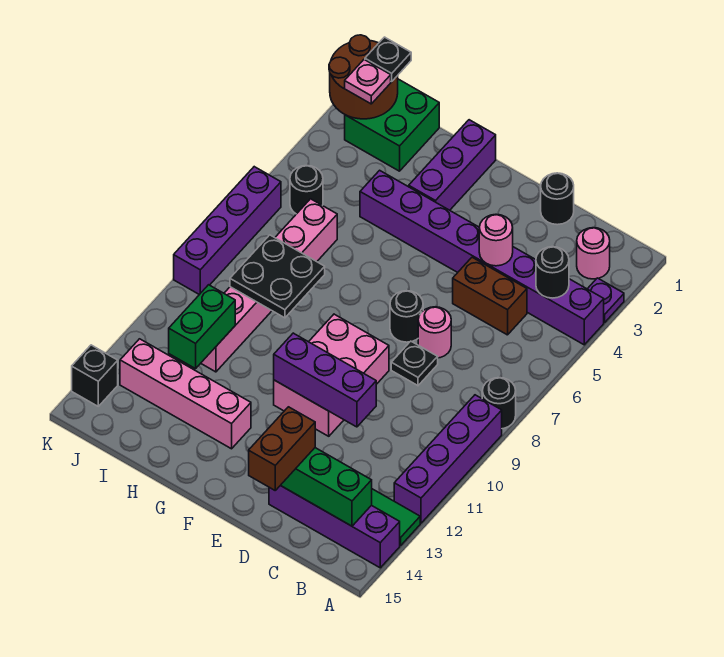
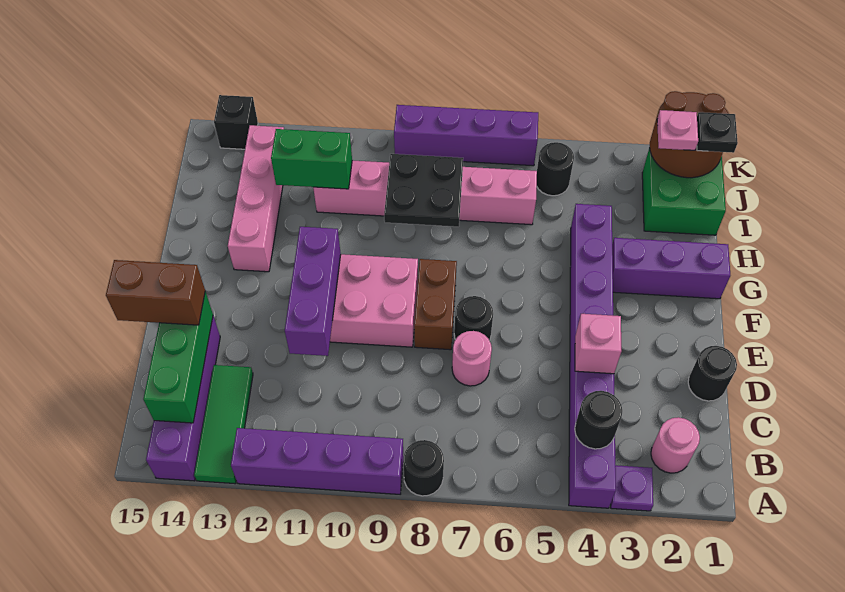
brown 1x2 brick [453,257,527,335] -> brown 1x2 brick moved to [414,259,457,350]
pink 1x1 round brick [479,214,513,266] -> pink 1x1 brick [575,314,621,374]
black 1x1 plate [391,341,438,385] -> none

